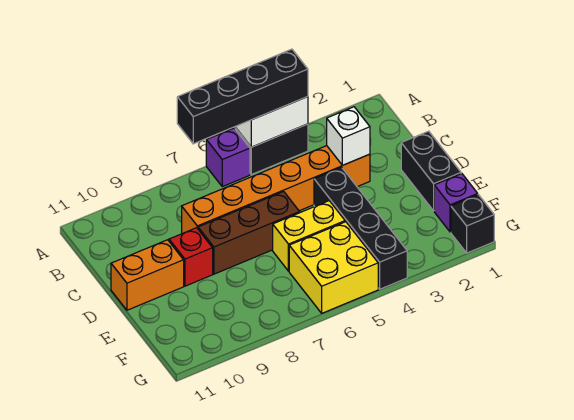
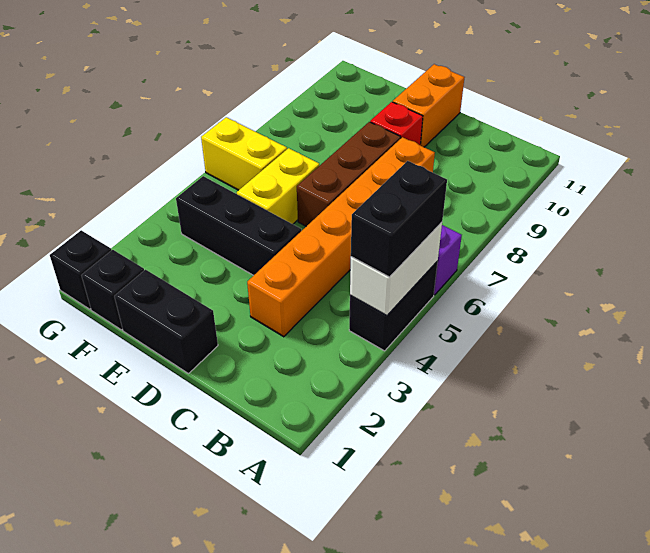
black 1x4 brick [177,49,308,144] -> black 1x2 brick [351,161,447,277]
white 1x1 brick [327,107,370,165] -> none
black 1x4 brick [314,167,407,289] -> black 1x3 brick [176,176,301,276]
purple 1x1 brick [434,174,478,232] -> black 1x1 brick [81,250,144,330]
yellow 2x2 brick [289,222,378,313] -> yellow 1x2 brick [201,117,287,190]

